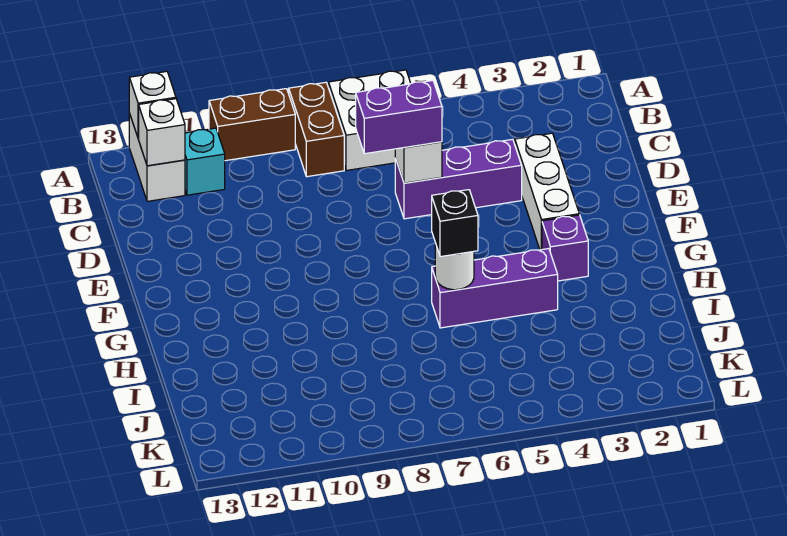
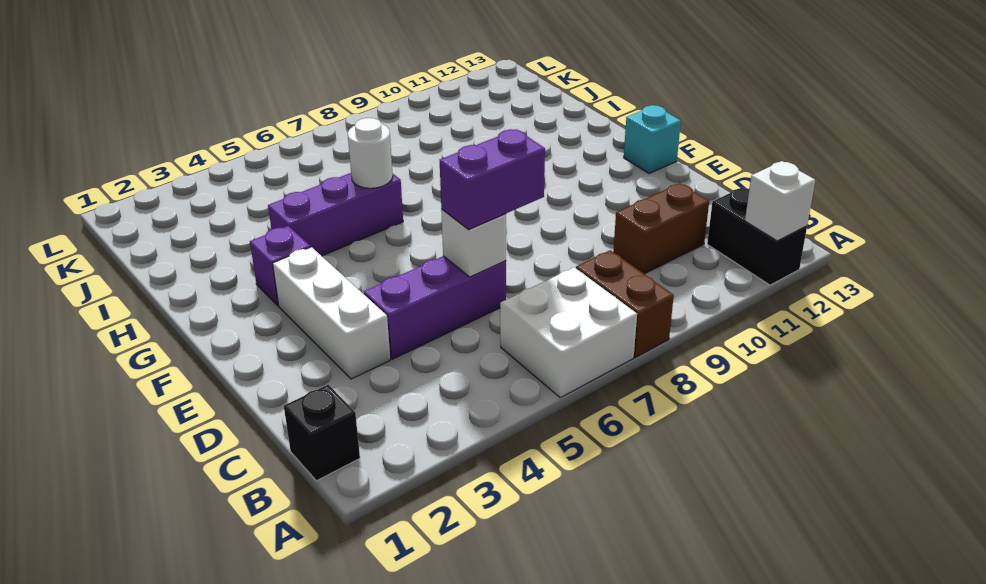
brown 1x2 brick [209,89,295,161] -> brown 1x2 brick moved to [613,183,709,274]
white 1x2 brick [129,113,185,201] -> black 1x2 brick [707,188,807,285]
cyan 1x1 brick [185,128,225,195] -> cyan 1x1 brick moved to [624,105,681,174]
white 1x1 brick [139,99,185,166] -> none
black 1x1 brick [432,190,478,257] -> black 1x1 brick moved to [284,385,360,481]

